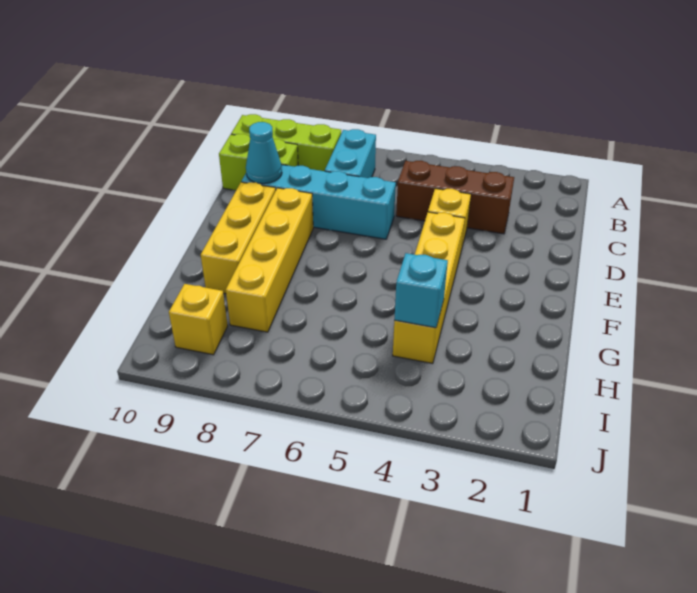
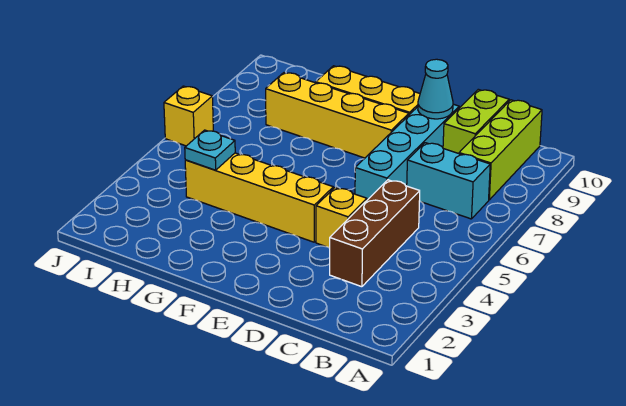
cyan 1x1 brick [394,253,448,328] -> cyan 1x1 plate [185,130,235,170]
yellow 1x1 brick [169,284,228,355] -> yellow 1x1 brick moved to [164,86,213,146]

